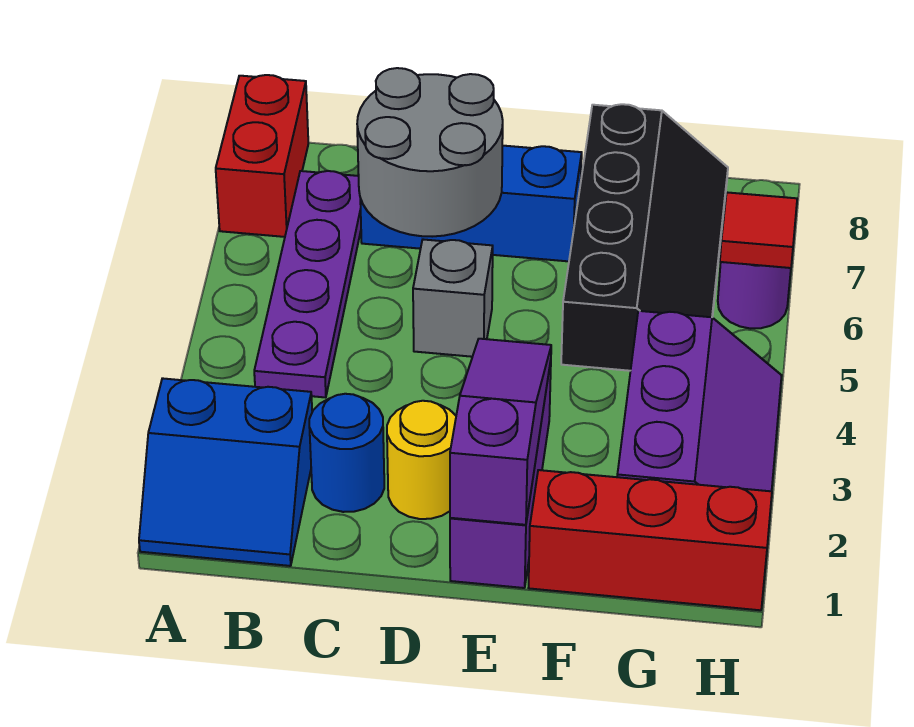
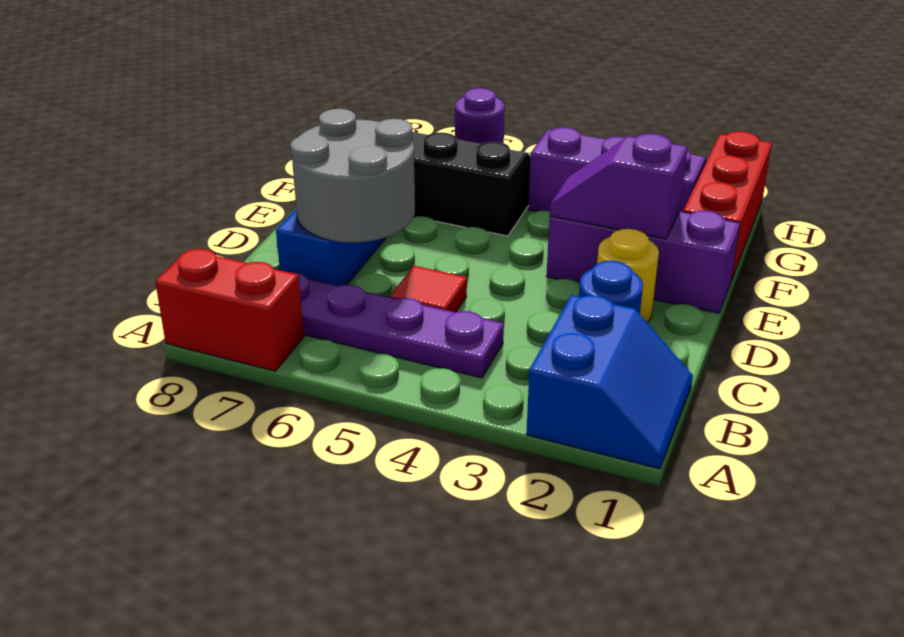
grey 1x1 brick [413,239,493,357] -> none
purple 1x3 slope [450,339,551,525] -> purple 1x2 slope [550,134,688,239]
red 1x1 tile [720,192,797,268] -> red 1x1 tile moved to [390,266,467,312]

